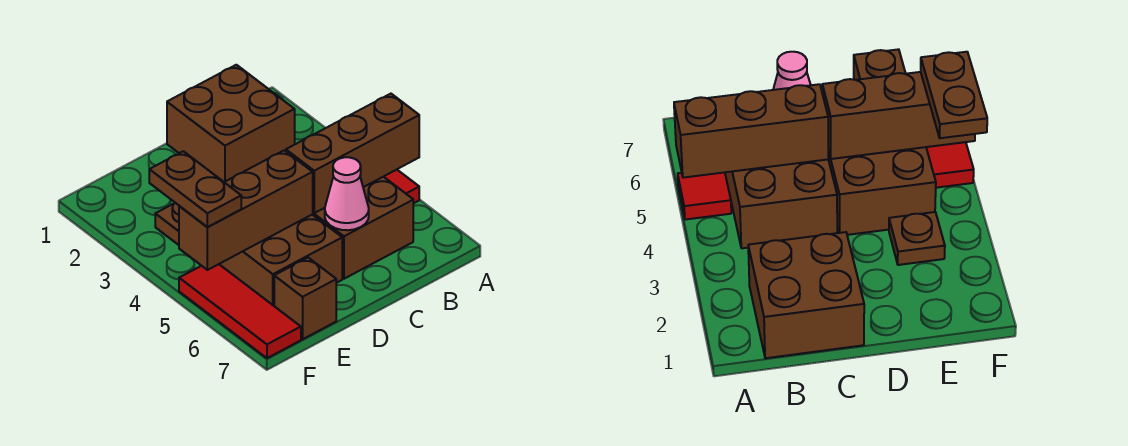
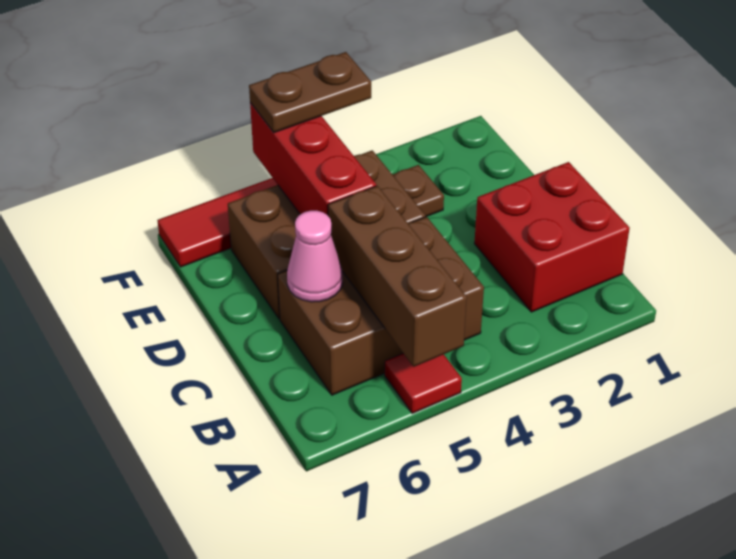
brown 2x2 brick [167,65,295,182] -> red 2x2 brick [474,162,630,312]
brown 1x3 brick [179,150,313,270] -> red 1x3 brick [250,103,376,215]
brown 1x1 brick [274,258,336,339] -> none

